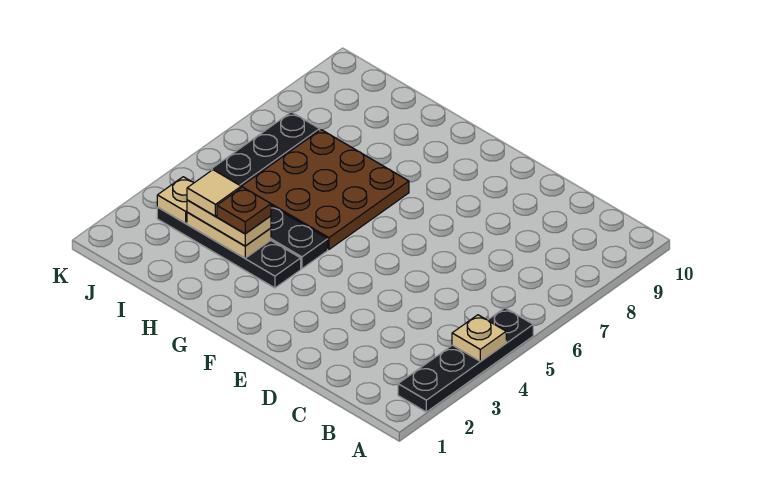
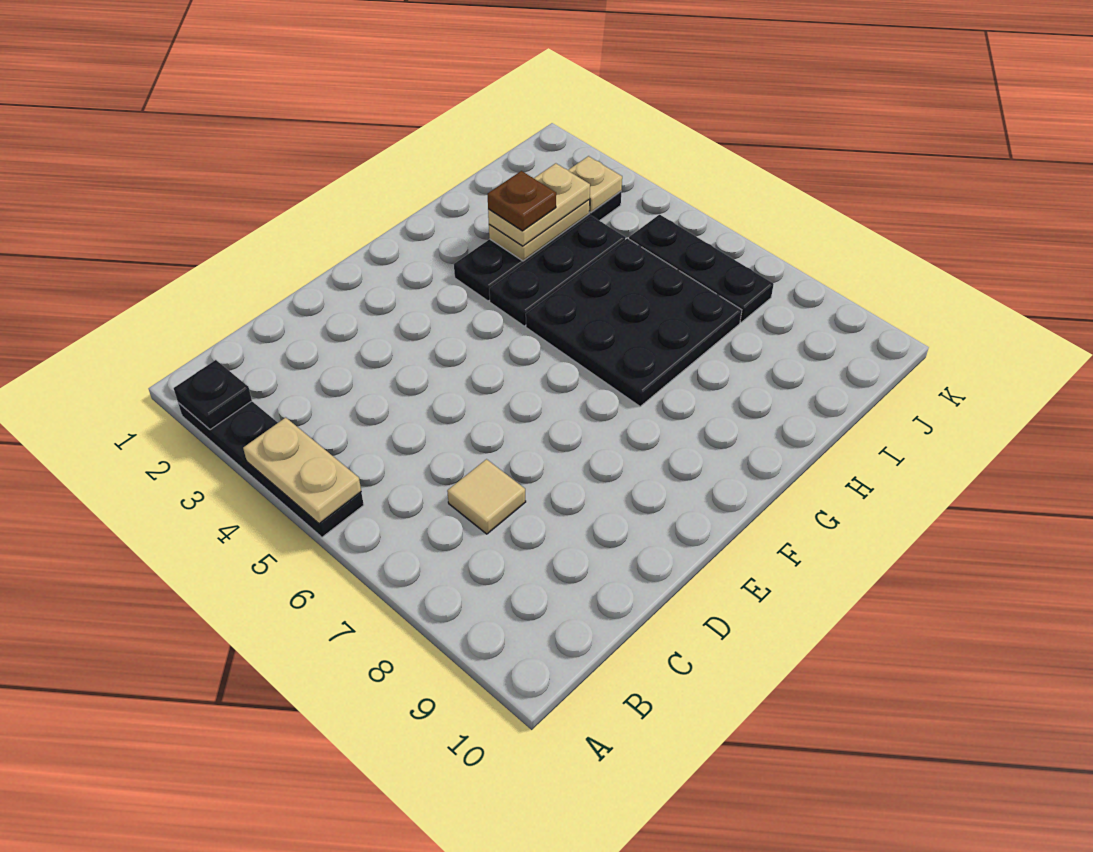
none -> black 1x1 plate [174,360,252,430]
tan 1x1 plate [452,315,506,361] -> tan 1x2 plate [243,417,361,523]
brown 3x3 plate [241,130,409,249] -> black 3x3 plate [526,238,742,406]
tan 1x1 tile [187,170,241,216] -> tan 1x1 tile moved to [447,459,526,534]

